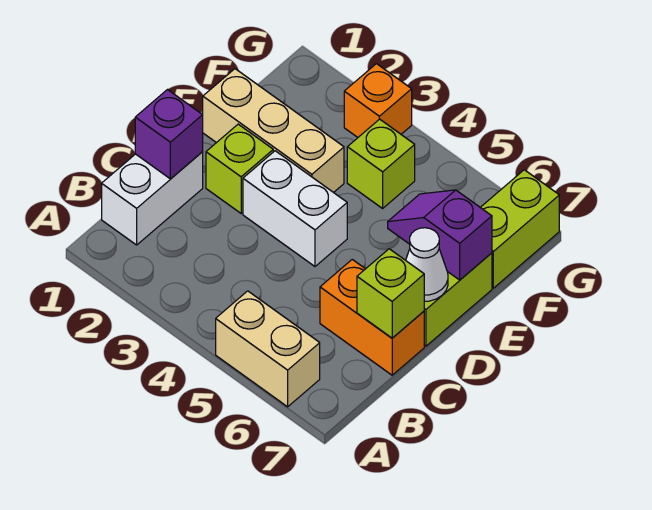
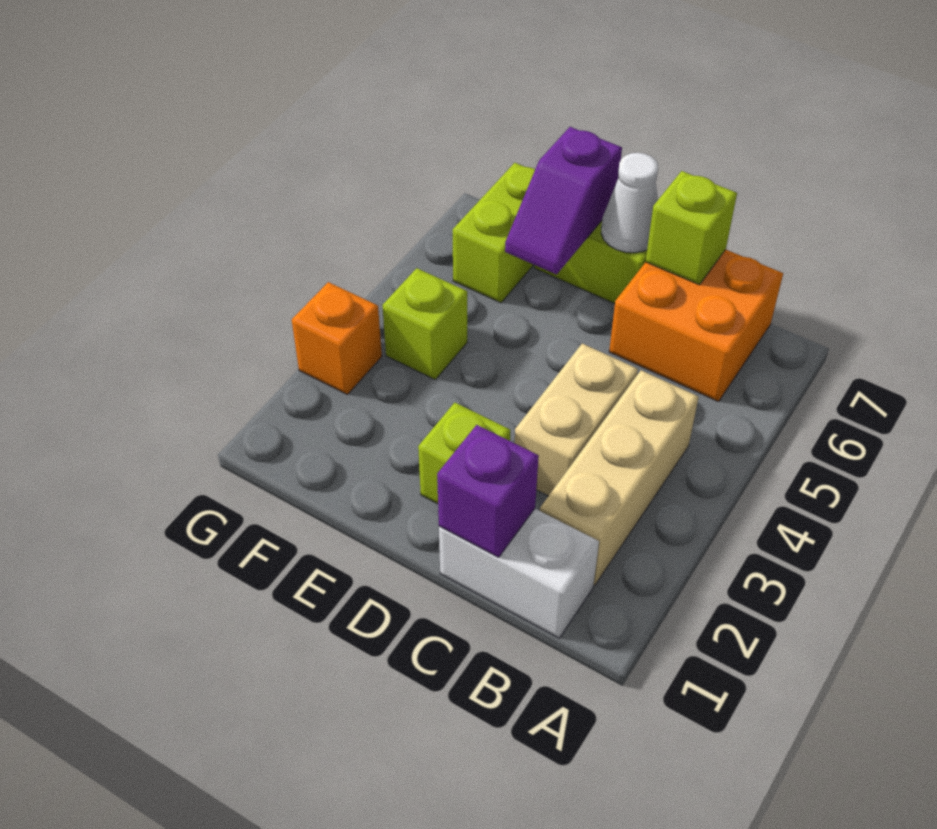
tan 1x2 brick [216,291,320,407] -> tan 1x2 brick moved to [515,344,638,496]
orange 1x2 brick [320,259,424,375] -> orange 2x2 brick [609,250,783,402]
white 1x2 brick [243,151,347,266] -> none
tan 1x3 brick [203,69,344,193] -> tan 1x3 brick moved to [540,370,699,586]
lime 1x2 brick [480,170,559,288] -> lime 1x2 brick turned to [453,163,535,303]

